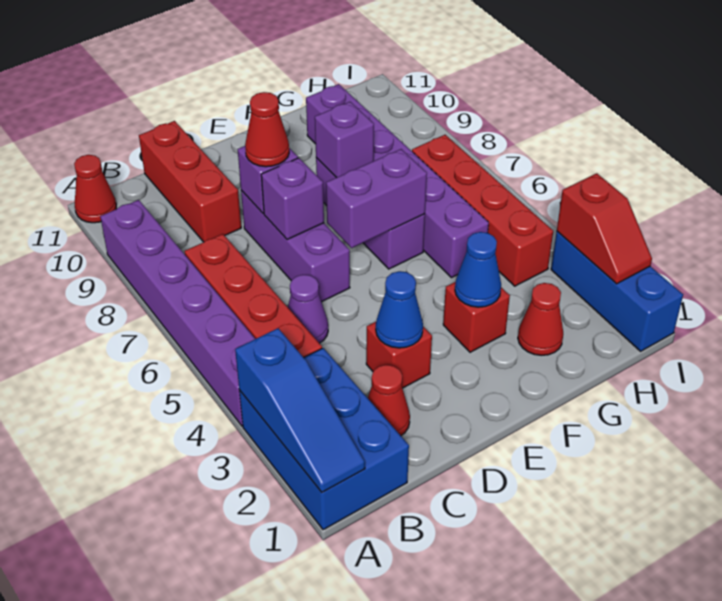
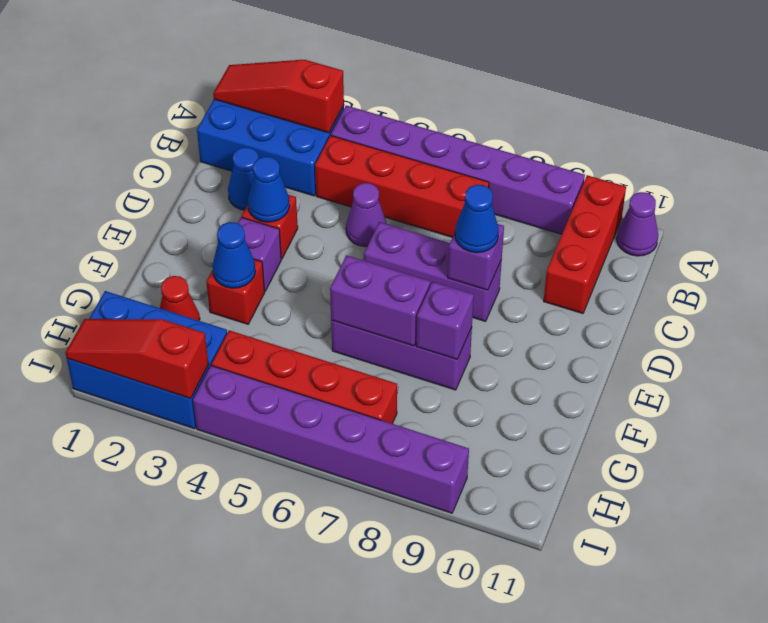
blue 1x3 slope [235,328,365,492] -> red 1x3 slope [213,60,344,133]
red 1x1 cone [74,155,116,223] -> purple 1x1 cone [617,192,658,256]
red 1x1 cone [368,365,410,436] -> blue 1x1 cone [228,147,258,210]
red 1x3 brick [139,121,241,242] -> red 1x3 brick turned to [544,175,626,314]
purple 1x1 brick [261,158,324,240] -> purple 1x1 brick moved to [238,217,281,291]
red 1x1 cone [245,92,289,167] -> blue 1x1 cone [455,185,499,253]
purple 1x2 brick [326,149,427,248] -> purple 1x2 brick turned to [330,255,430,346]
purple 1x6 brick [306,84,489,278] -> purple 1x6 brick moved to [193,366,469,513]
blue 1x3 brick [551,232,683,351] -> blue 2x3 brick [67,291,227,429]
red 1x2 slope [557,173,652,284] -> red 1x3 slope [65,319,209,399]

